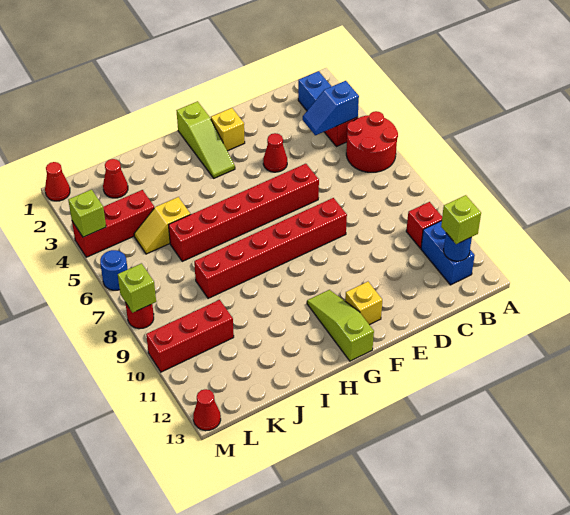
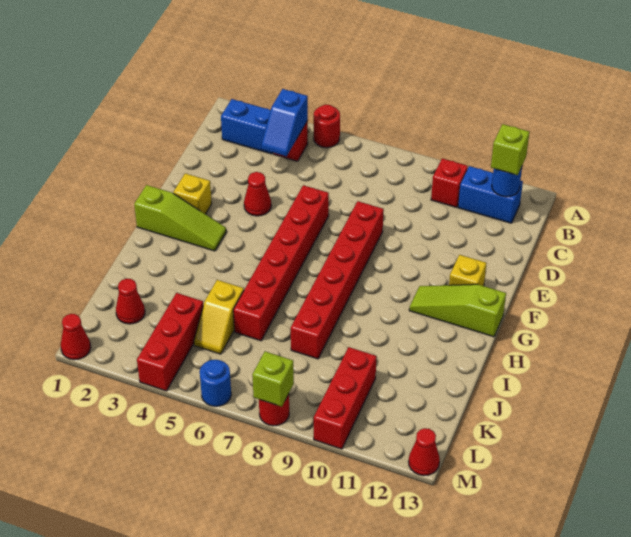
red 2x2 round brick [346,111,398,172] -> red 1x1 round brick [314,105,340,148]
lime 1x1 brick [68,190,106,237] -> none

